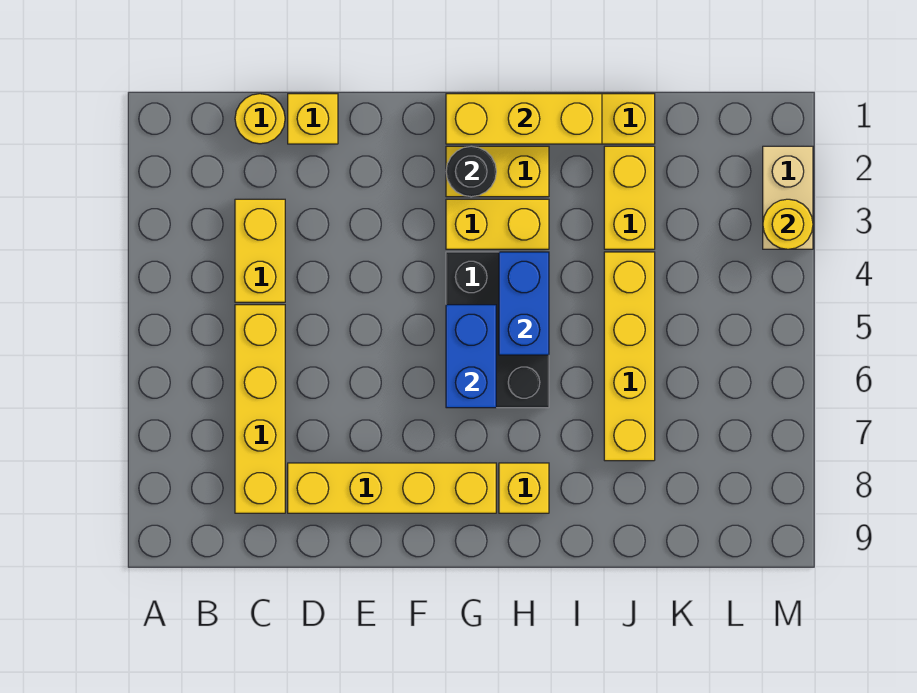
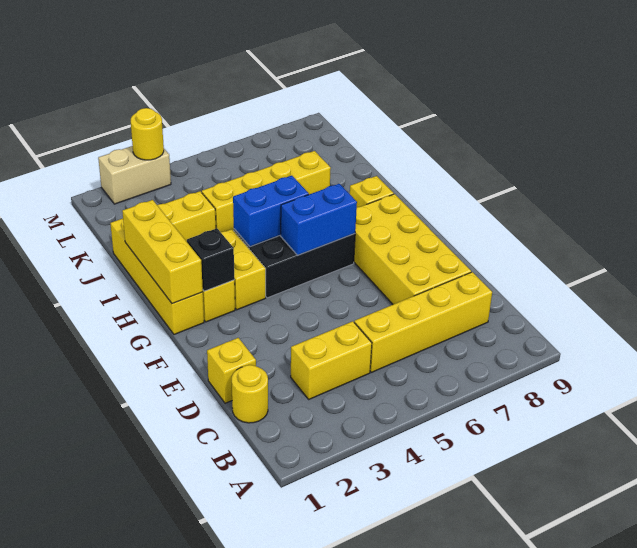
yellow 1x4 brick [288,463,496,513] -> yellow 2x4 brick [354,194,471,304]
black 1x1 round brick [446,146,496,197] -> black 1x1 brick [187,228,234,291]

